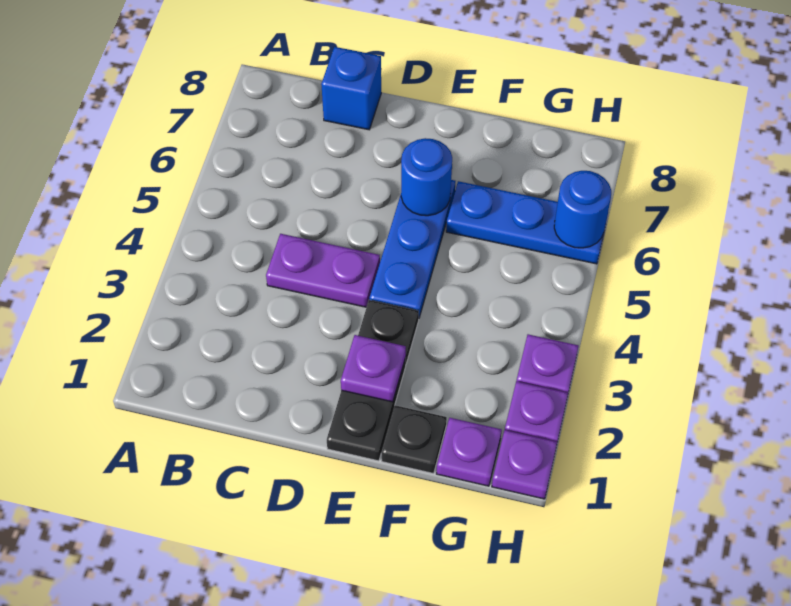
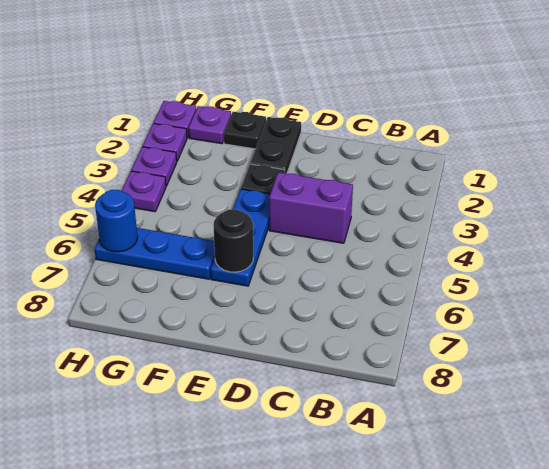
purple 1x2 plate [266,234,380,307] -> purple 1x2 brick [269,172,353,243]
blue 1x1 brick [321,47,381,130] -> none
purple 1x1 plate [341,335,406,402] -> purple 1x1 plate moved to [122,171,166,212]
blue 1x1 round brick [401,138,452,216] -> black 1x1 round brick [213,209,253,272]

